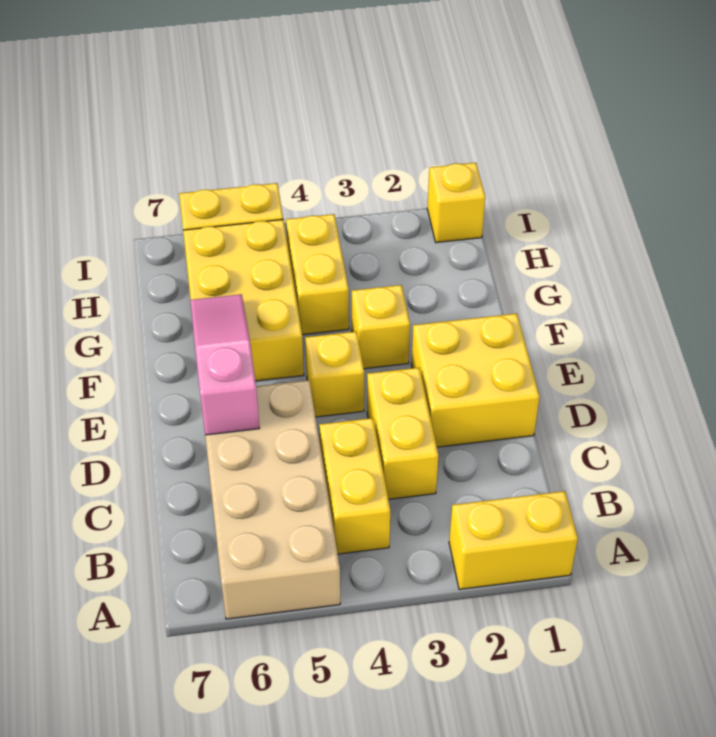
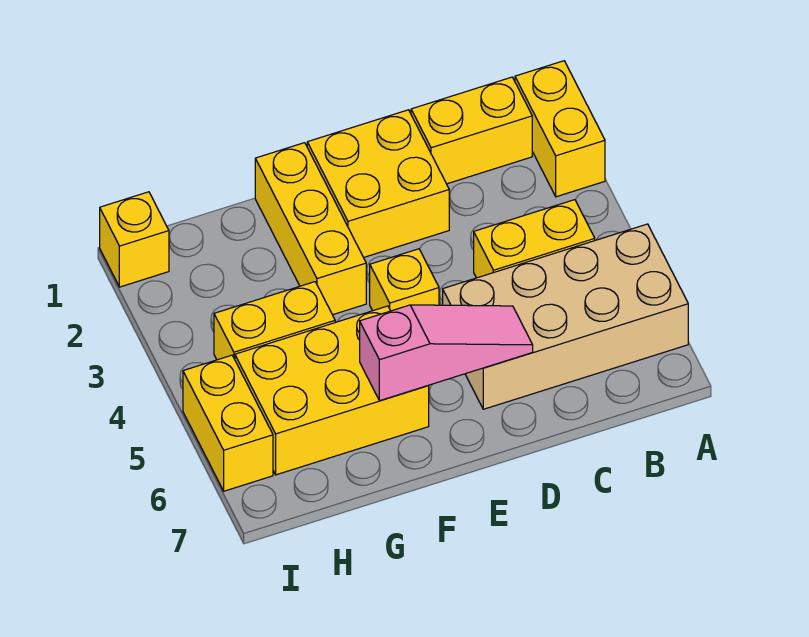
yellow 1x2 brick [367,368,439,499] -> yellow 1x2 brick moved to [411,77,532,184]
pink 1x3 slope [191,294,259,435] -> pink 1x3 slope turned to [360,305,533,401]
yellow 1x1 brick [352,285,410,369] -> yellow 1x3 brick [255,143,366,315]

